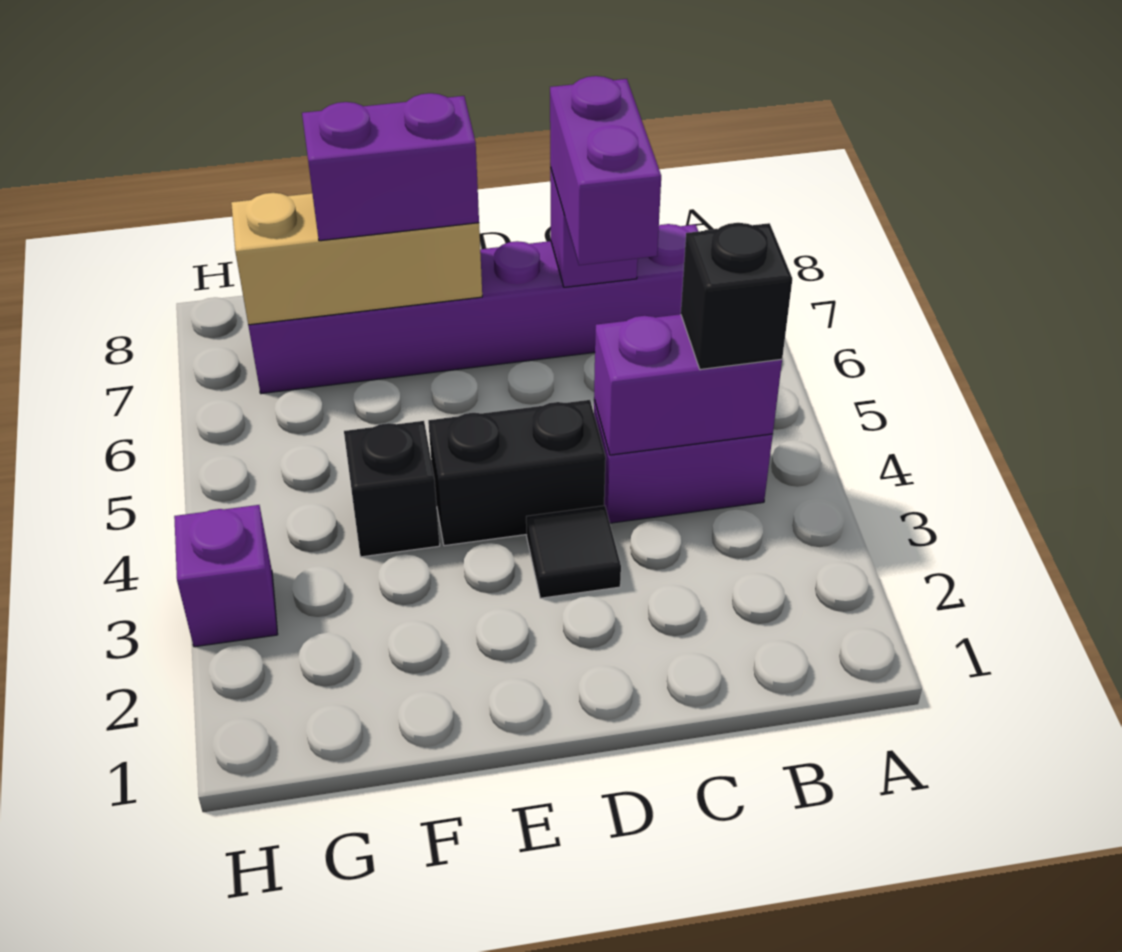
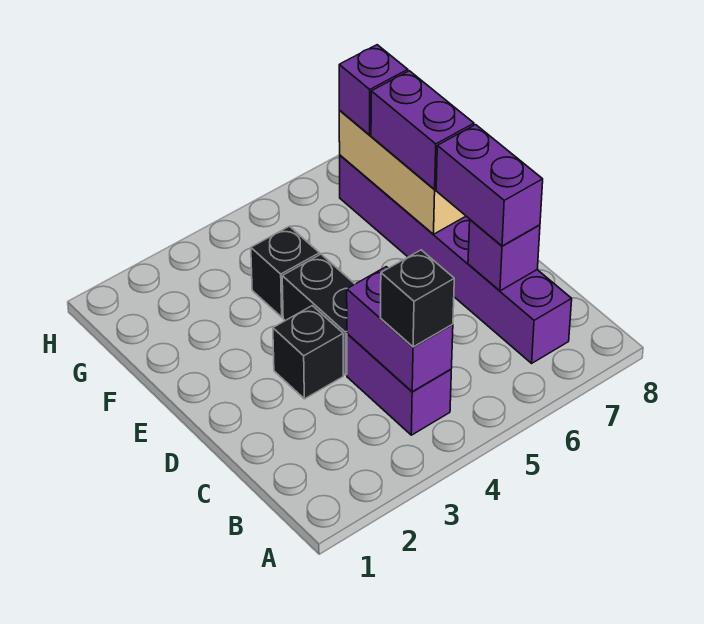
purple 1x2 brick [550,76,661,265] -> purple 1x2 brick turned to [436,125,543,246]
black 1x1 tile [526,506,621,598] -> black 1x1 brick [273,306,343,399]
purple 1x1 brick [174,505,278,647] -> purple 1x1 brick moved to [339,45,408,135]

